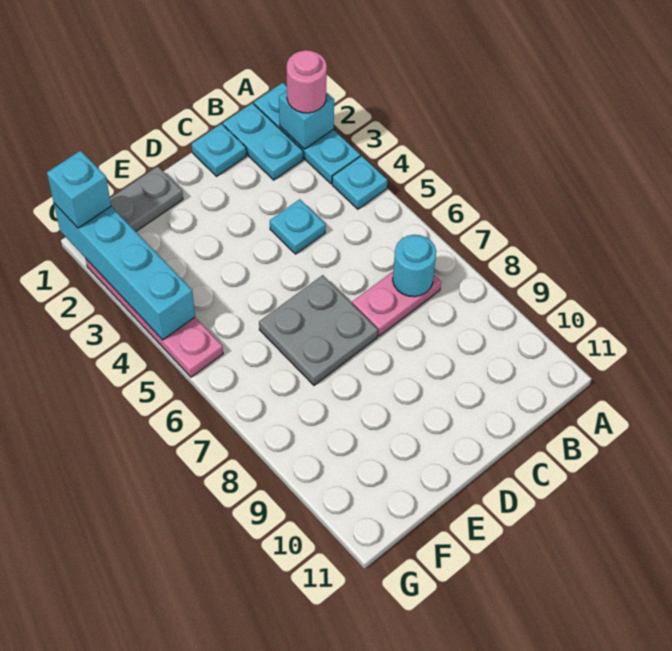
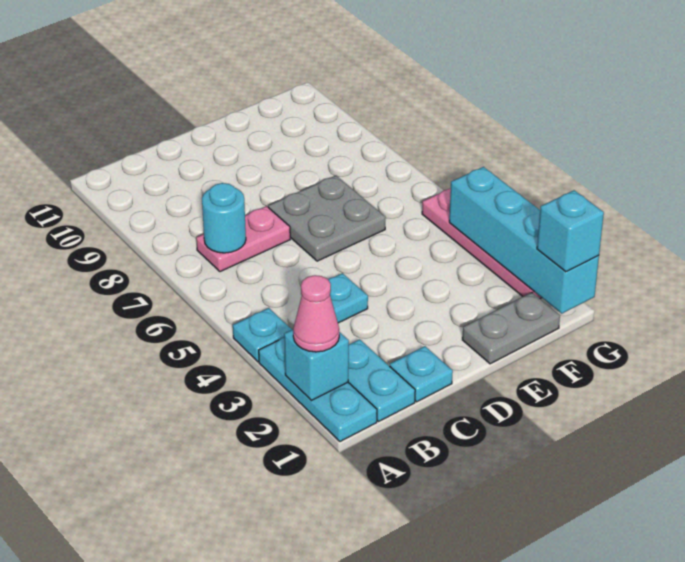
pink 1x1 round brick [287,50,327,113] -> pink 1x1 cone [293,275,339,352]

